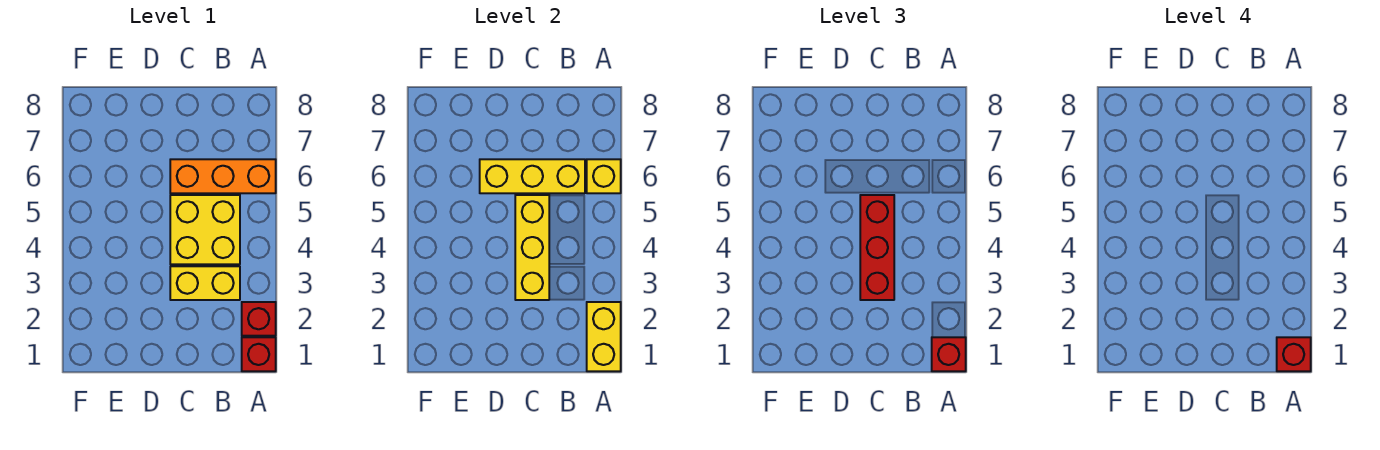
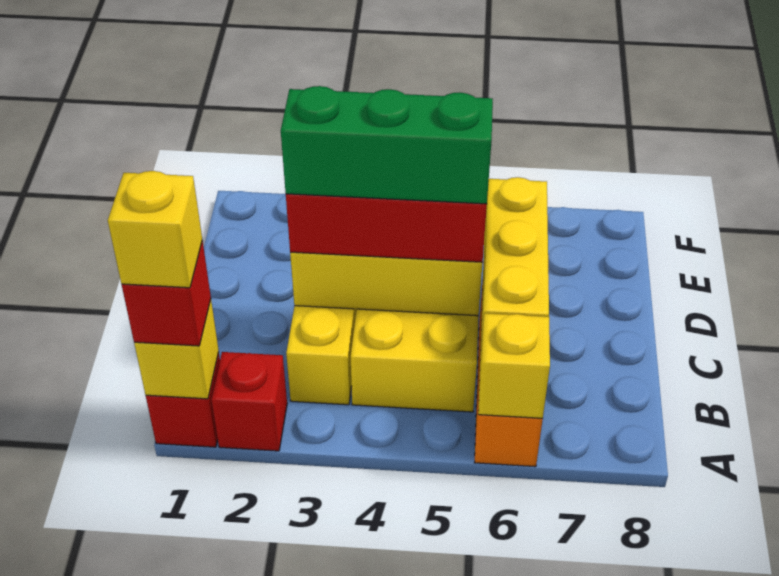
yellow 1x2 brick [587,302,621,371] -> yellow 1x1 brick [134,300,219,399]
red 1x1 brick [1277,337,1311,371] -> yellow 1x1 brick [108,171,202,288]
none -> green 1x3 brick [281,86,493,204]

